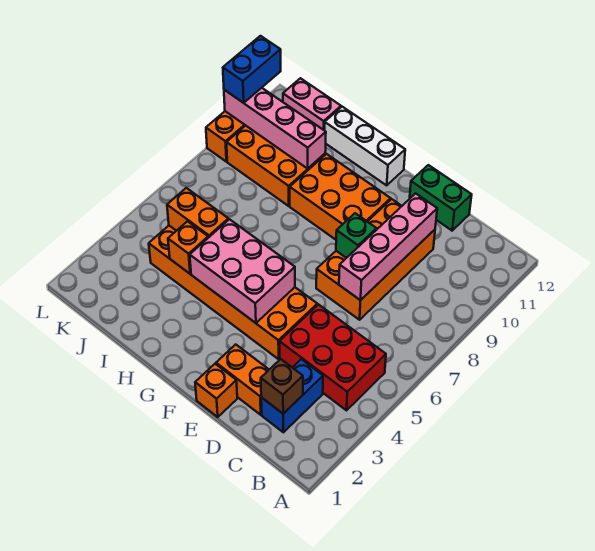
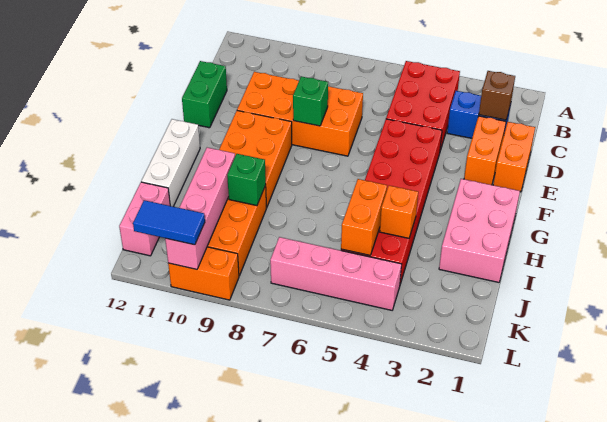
pink 1x4 brick [339,193,437,300] -> pink 1x4 brick moved to [270,237,402,310]
orange 1x1 brick [195,364,237,417] -> orange 1x2 brick [493,122,535,192]
orange 2x6 brick [149,226,317,359] -> red 2x6 brick [341,119,442,284]
pink 2x3 brick [190,219,295,323] -> pink 2x3 brick moved to [439,179,520,282]
none -> green 1x1 brick [227,154,266,206]
blue 1x2 brick [223,36,281,103] -> blue 1x2 tile [133,200,205,245]

